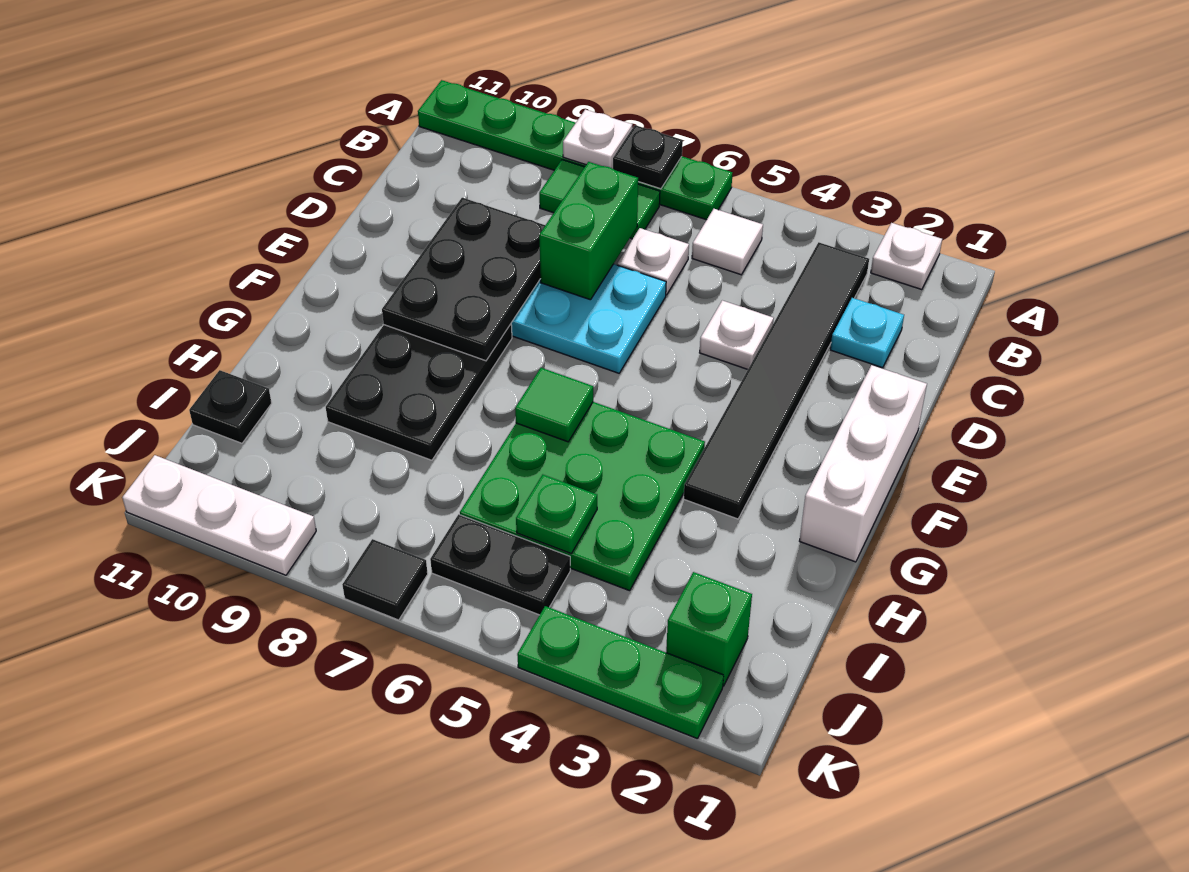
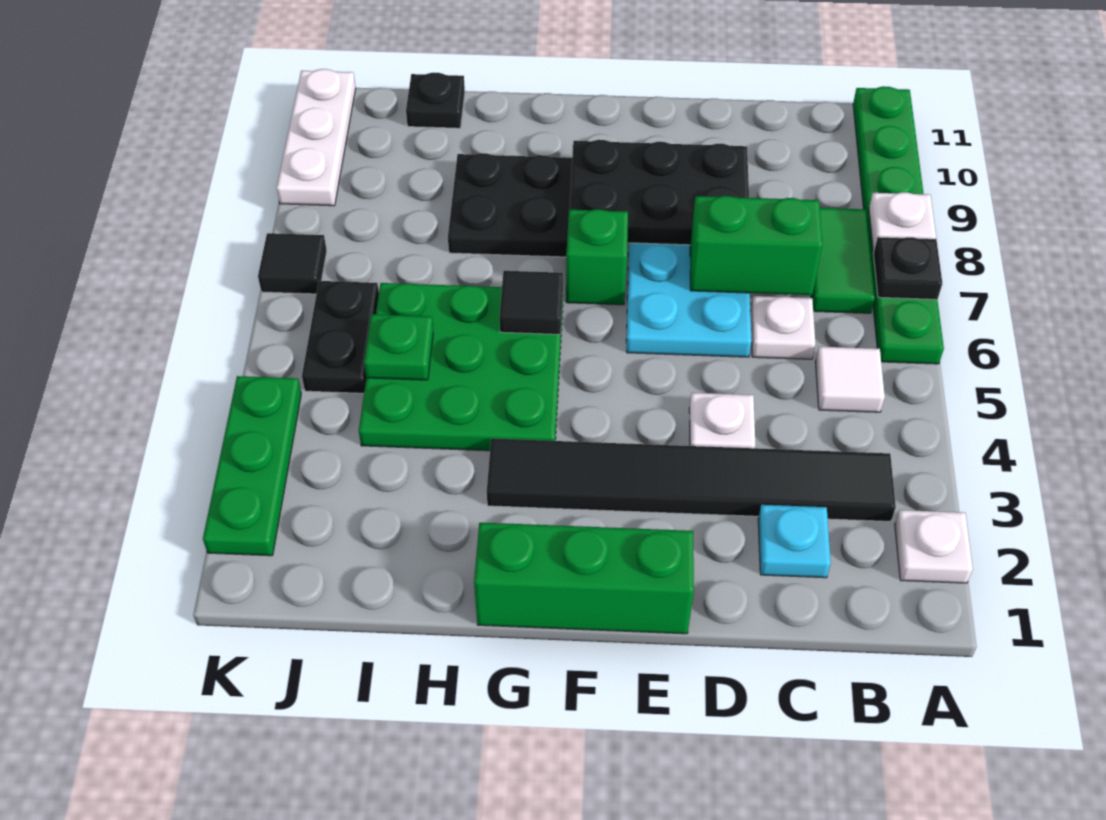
white 1x3 brick [800,365,927,562] -> green 1x3 brick [474,523,694,634]
green 1x1 tile [515,368,593,442] -> black 1x1 tile [499,271,563,335]
green 1x1 brick [666,572,752,686] -> green 1x1 brick moved to [566,209,628,305]

